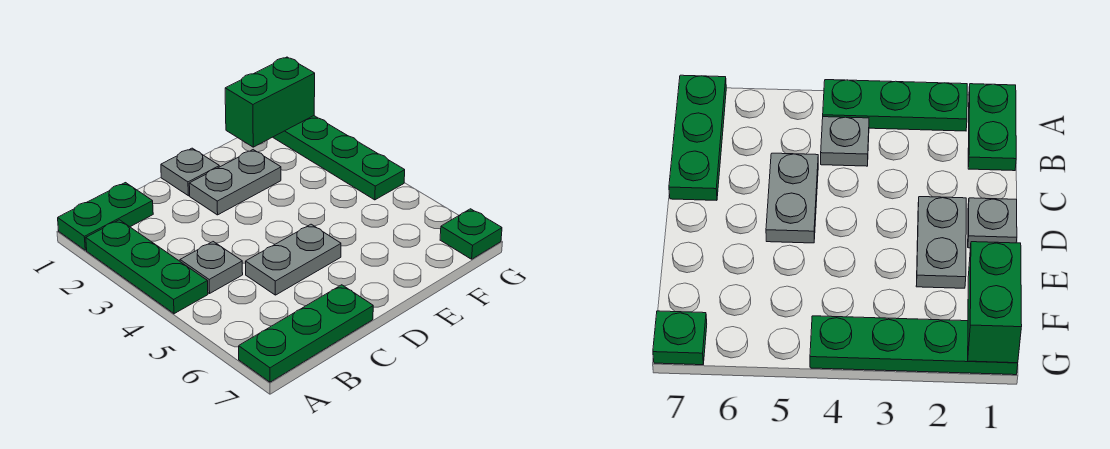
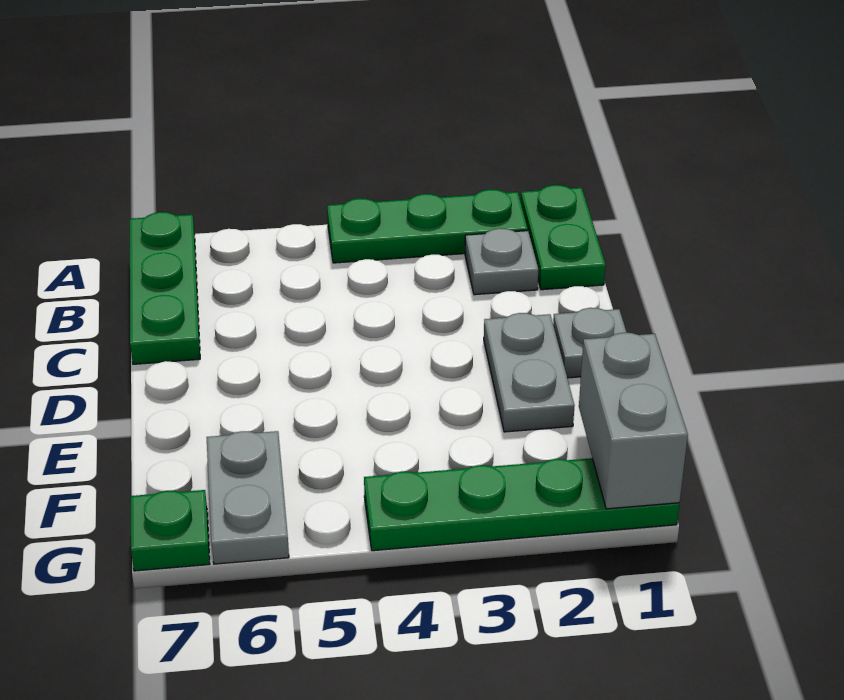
grey 1x1 plate [180,242,243,293] -> grey 1x1 plate moved to [465,228,538,295]
grey 1x2 plate [246,224,341,295] -> grey 1x2 plate moved to [207,431,289,564]
green 1x2 brick [225,57,315,147] -> grey 1x2 brick [579,333,688,509]

